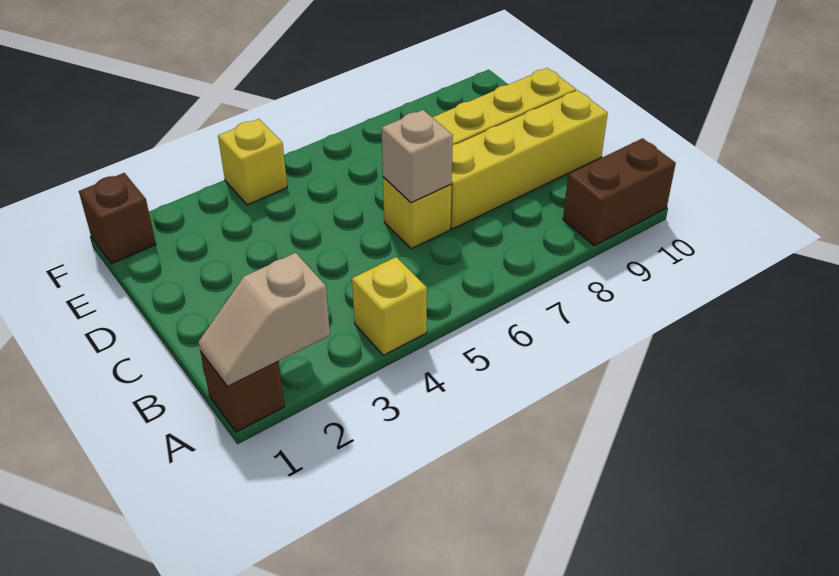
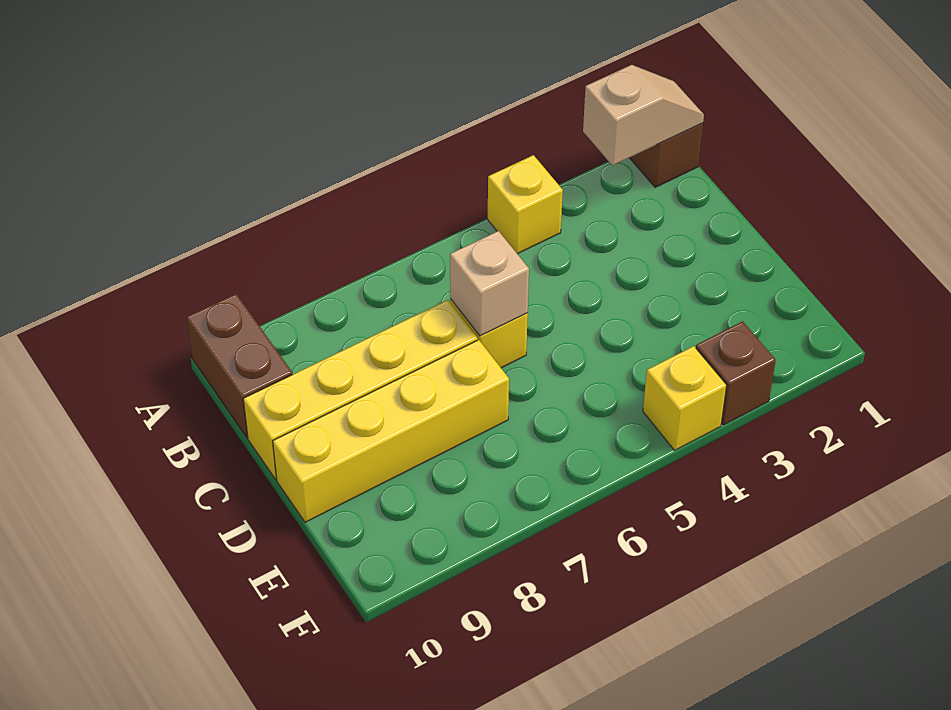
brown 1x2 brick [563,138,676,246] -> brown 1x2 brick turned to [187,294,292,438]
brown 1x1 brick [79,173,156,264] -> brown 1x1 brick moved to [696,321,776,425]

